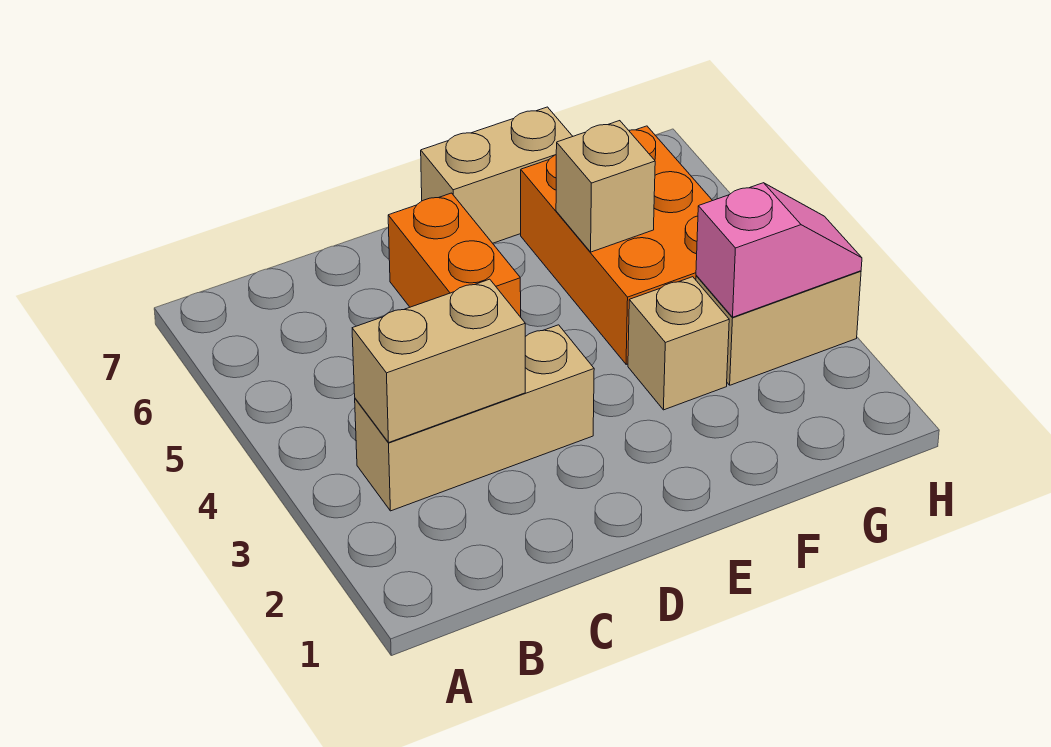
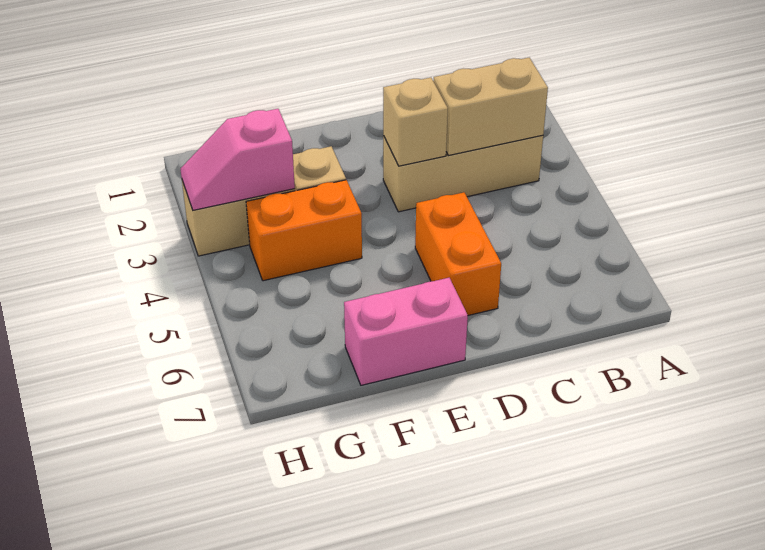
tan 1x2 brick [421,107,573,243] -> pink 1x2 brick [344,278,468,385]
orange 2x3 brick [521,126,713,364] -> orange 1x2 brick [246,180,362,281]
tan 1x1 brick [556,121,655,252] -> tan 1x1 brick moved to [383,78,448,166]

